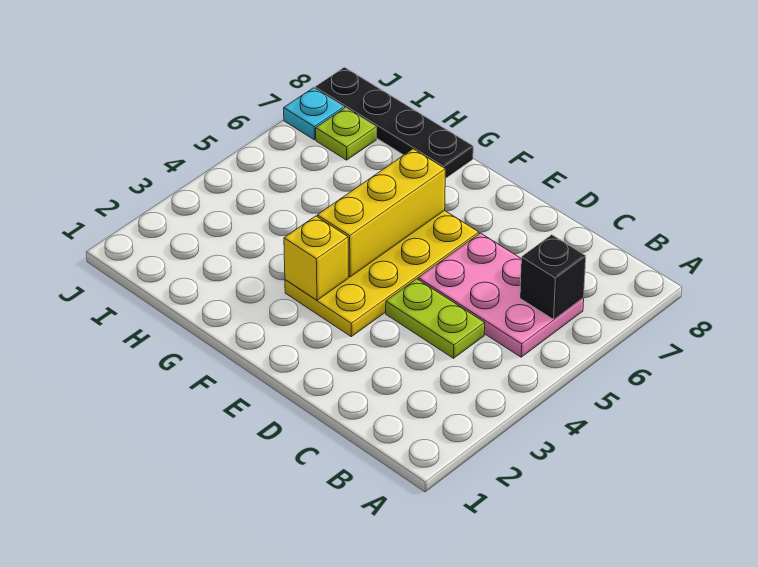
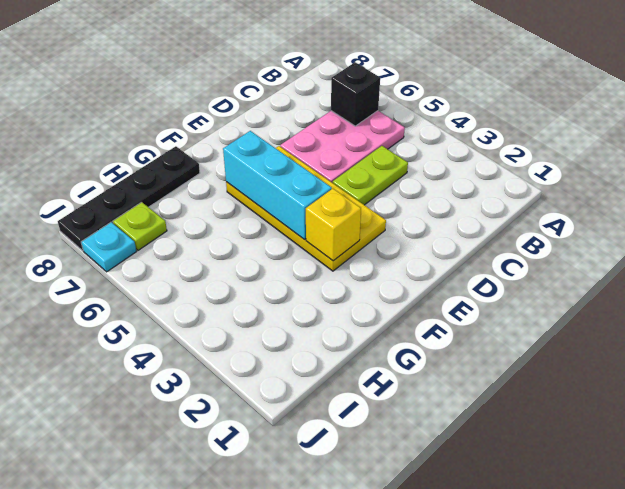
yellow 1x3 brick [317,149,445,277] -> cyan 1x3 brick [223,131,332,240]

